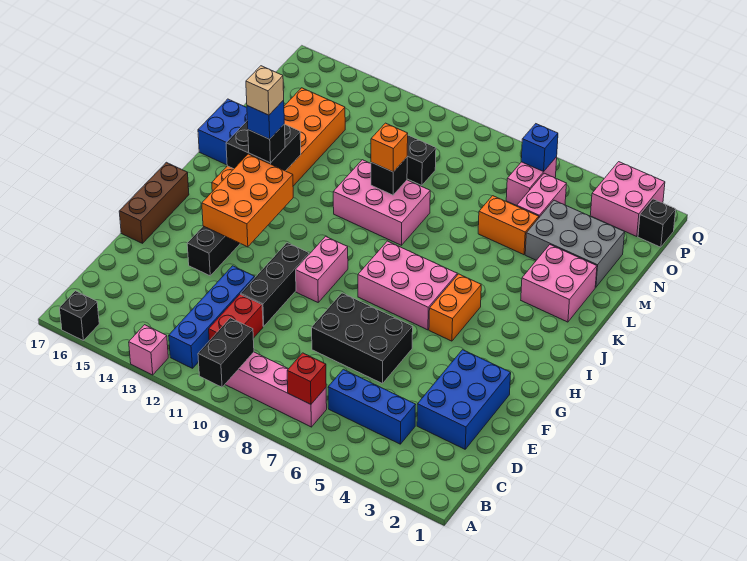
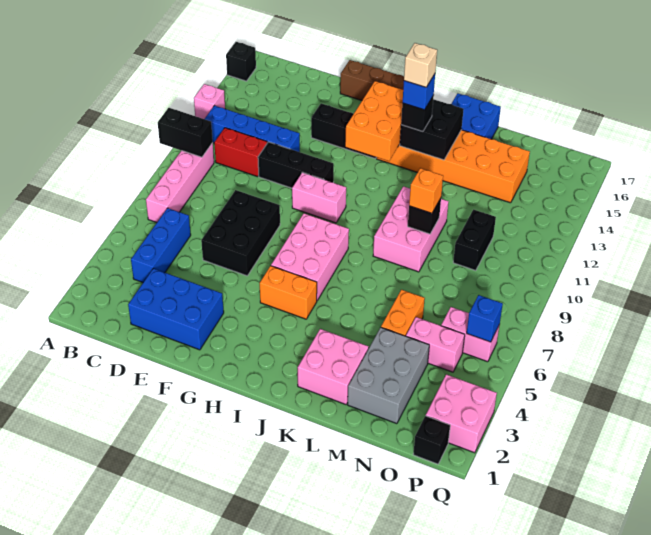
red 1x1 brick [287,353,326,404] -> none
orange 2x3 brick [202,154,293,247] -> orange 2x3 brick turned to [345,81,403,161]

